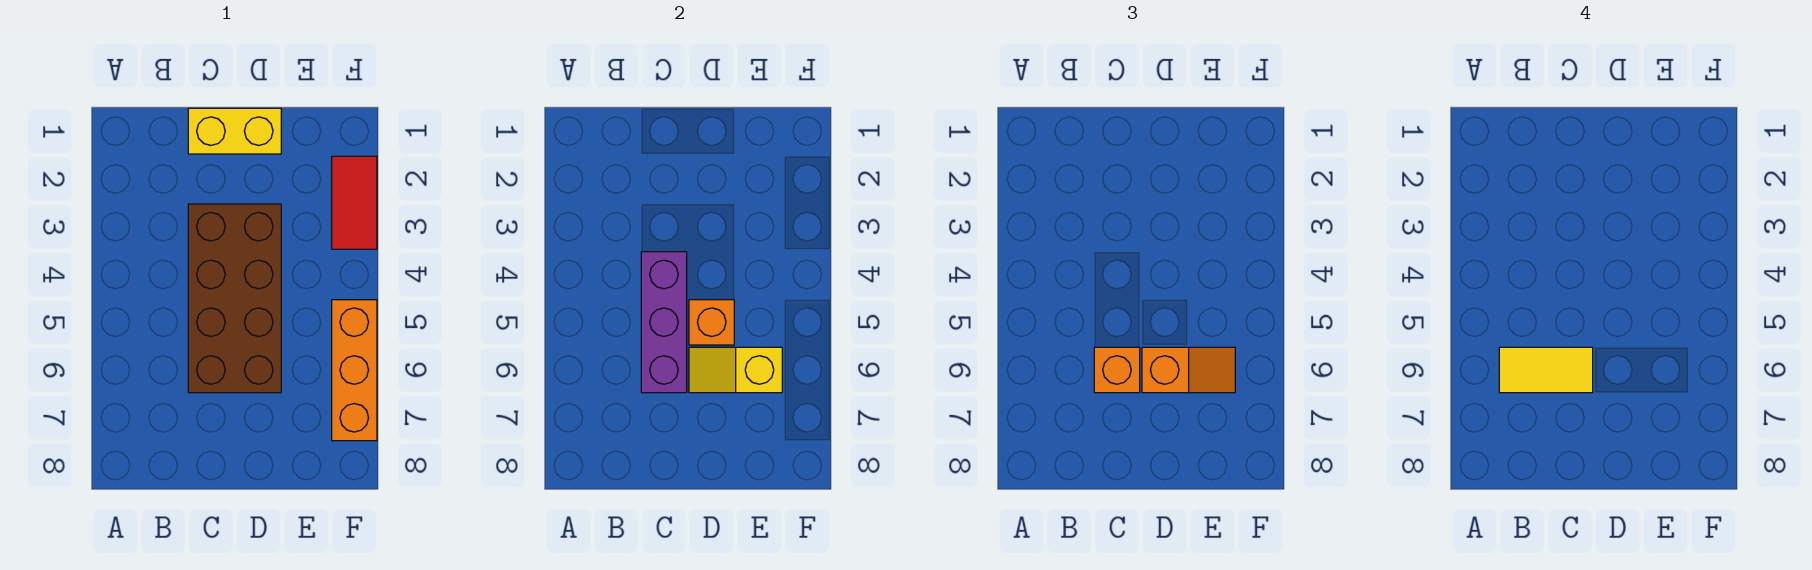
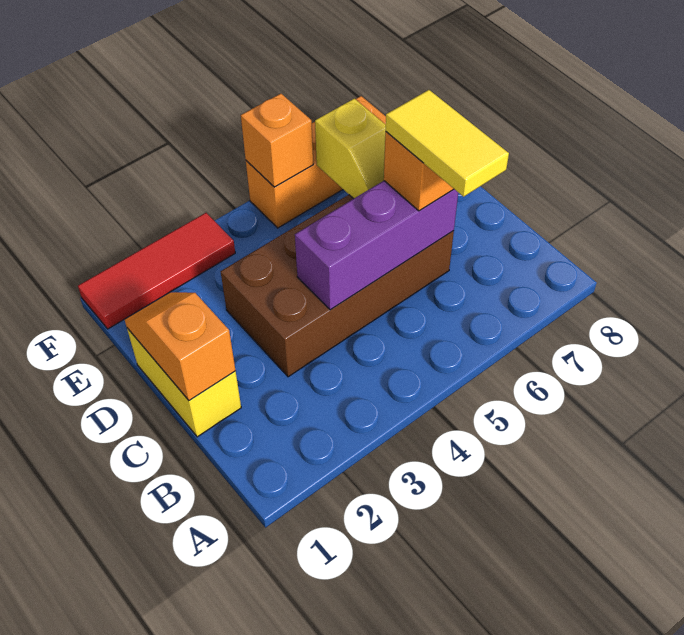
orange 1x1 brick [689,300,734,345] -> orange 1x1 brick moved to [241,94,313,187]
orange 1x2 slope [1142,347,1235,393] -> orange 1x2 slope moved to [125,292,236,400]
red 1x2 tile [332,156,377,249] -> red 1x3 tile [78,213,235,329]

